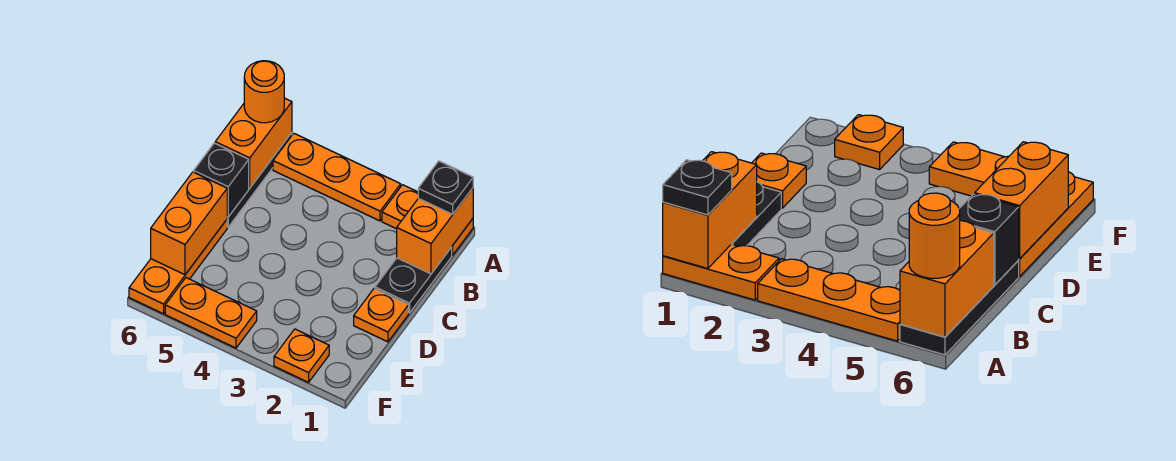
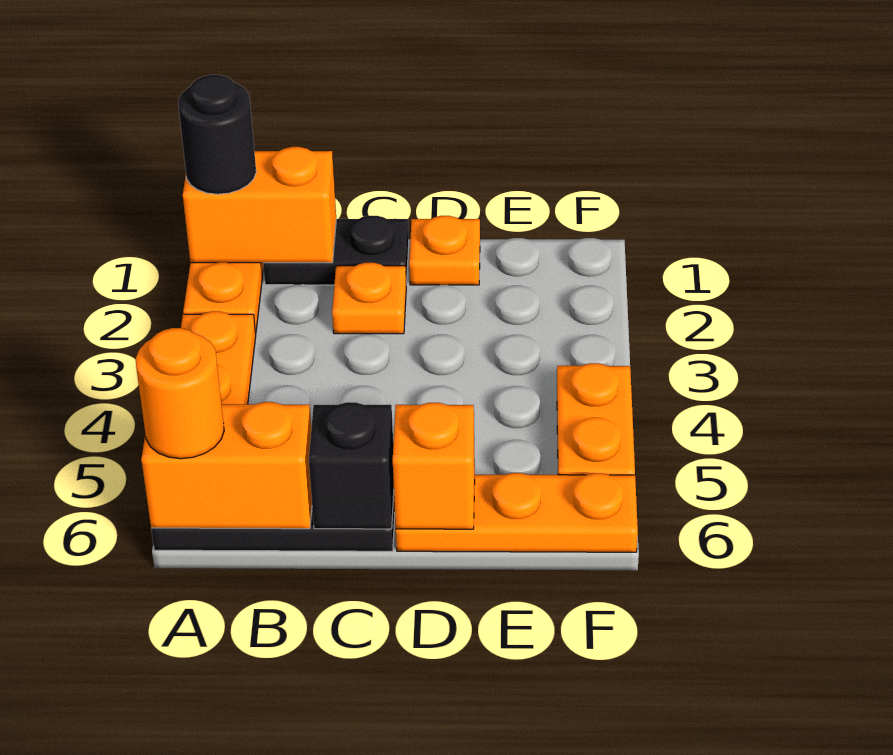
black 1x1 plate [418,161,473,214] -> black 1x1 round brick [178,75,256,194]
orange 1x2 brick [151,172,227,275] -> orange 1x1 brick [393,403,475,529]
orange 1x1 plate [274,329,329,382] -> orange 1x1 plate moved to [332,263,406,334]

